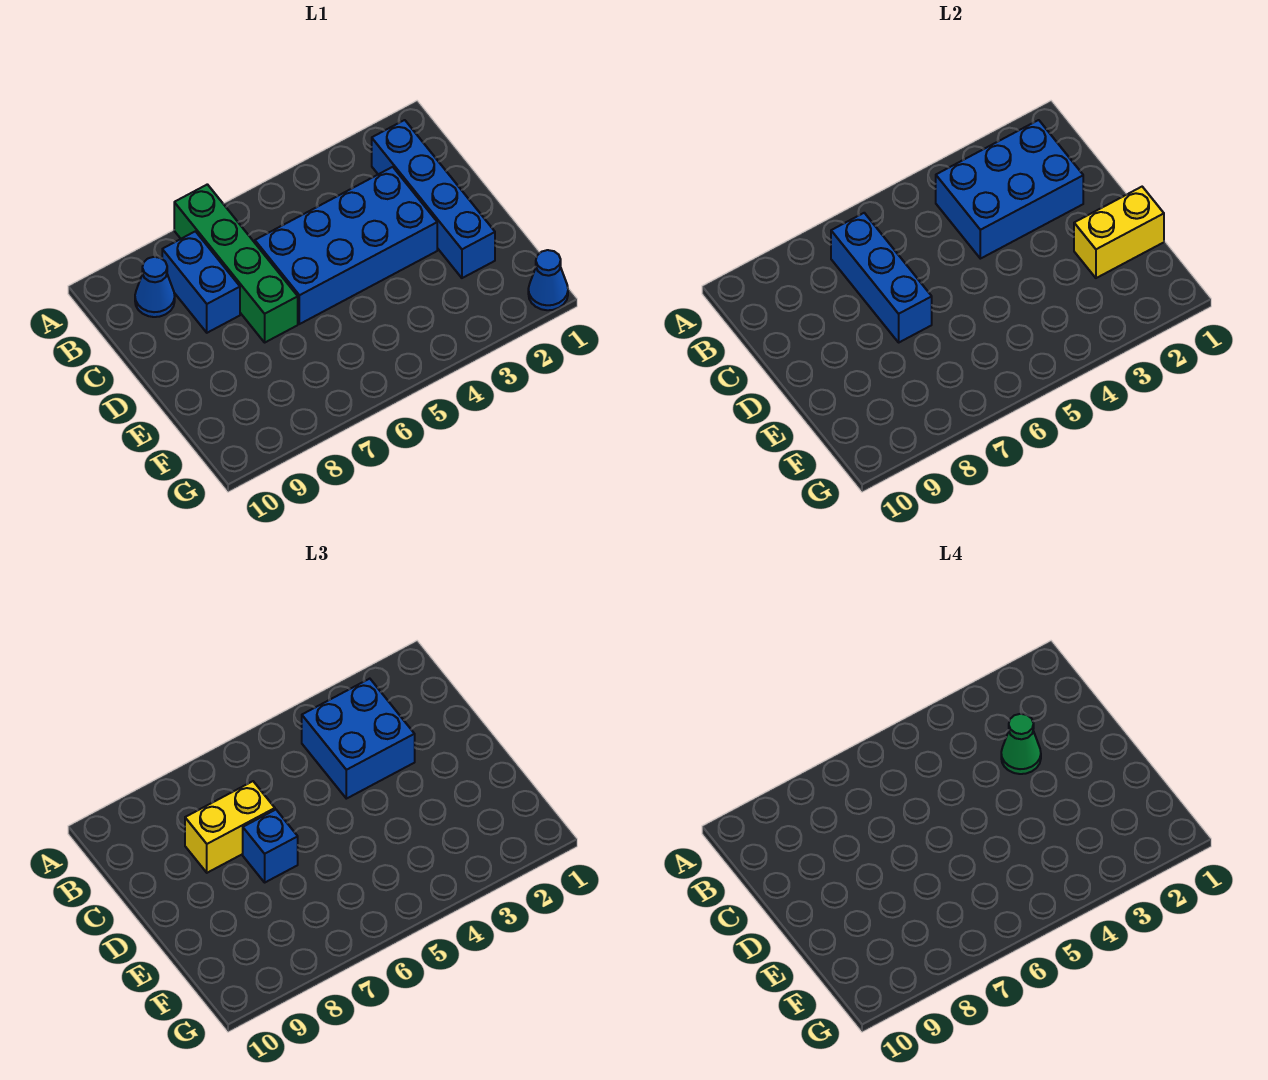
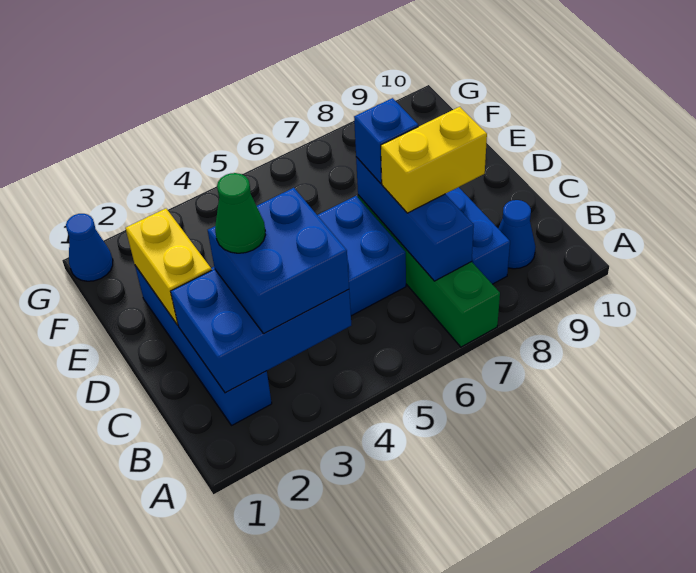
yellow 1x2 brick [1074,187,1164,278] -> yellow 1x2 brick turned to [126,209,212,325]

